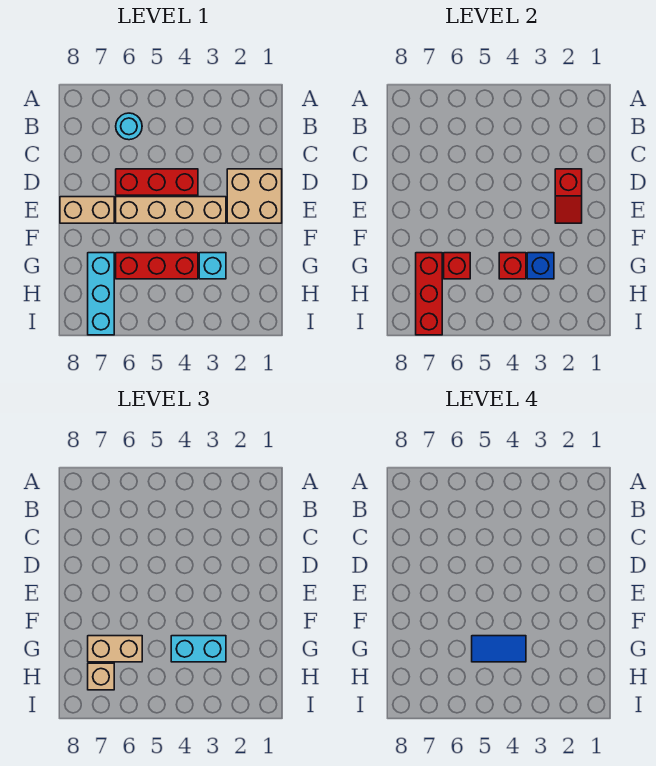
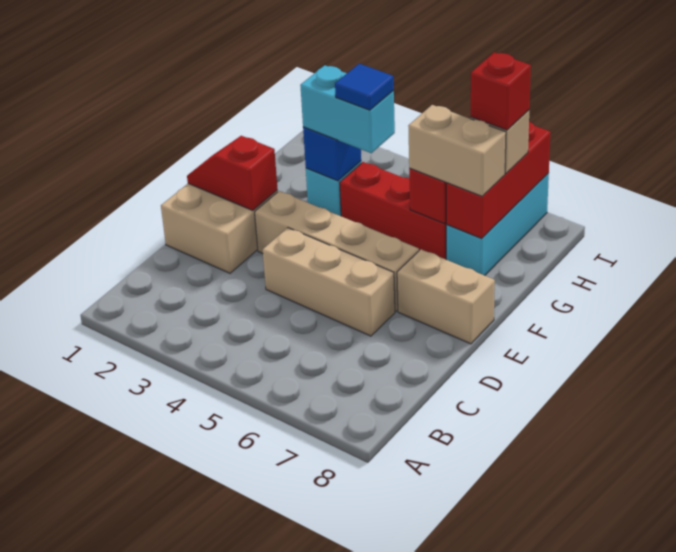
cyan 1x1 round brick [116,113,142,140] -> none
red 1x2 slope [555,169,582,223] -> red 1x2 slope turned to [187,136,278,210]
red 1x3 brick [116,169,198,195] -> tan 1x3 brick [263,228,395,336]
red 1x1 brick [499,253,526,279] -> red 1x1 brick moved to [471,52,531,130]
blue 1x2 tile [472,636,526,662] -> blue 1x1 tile [335,64,394,110]

